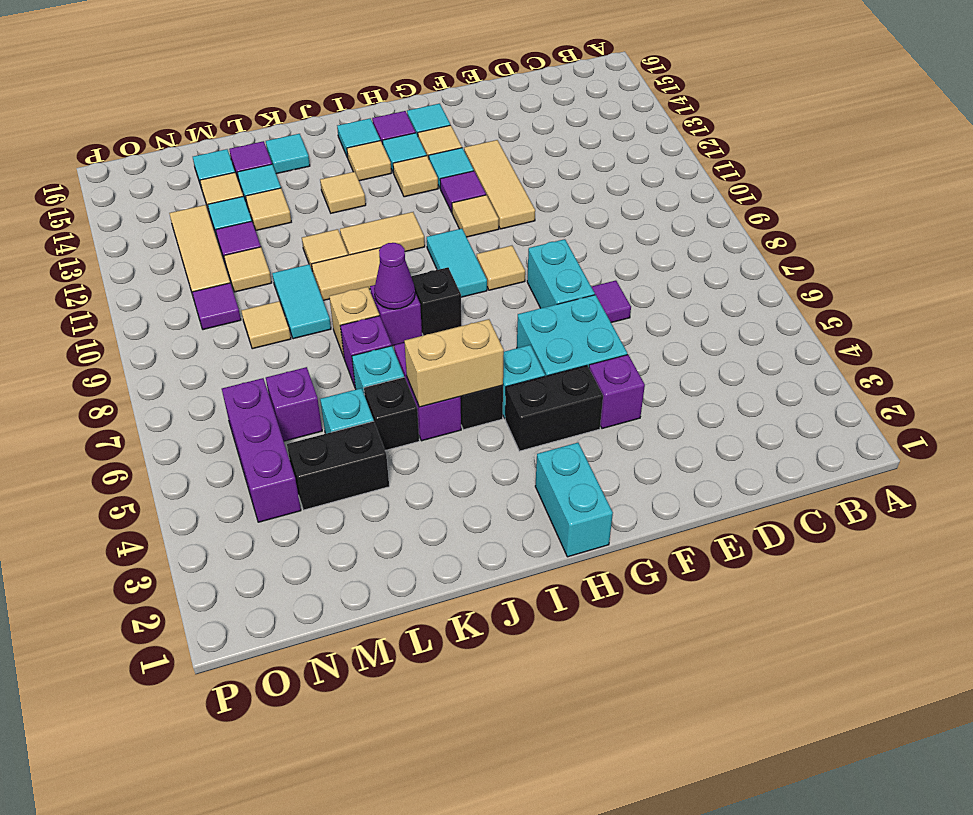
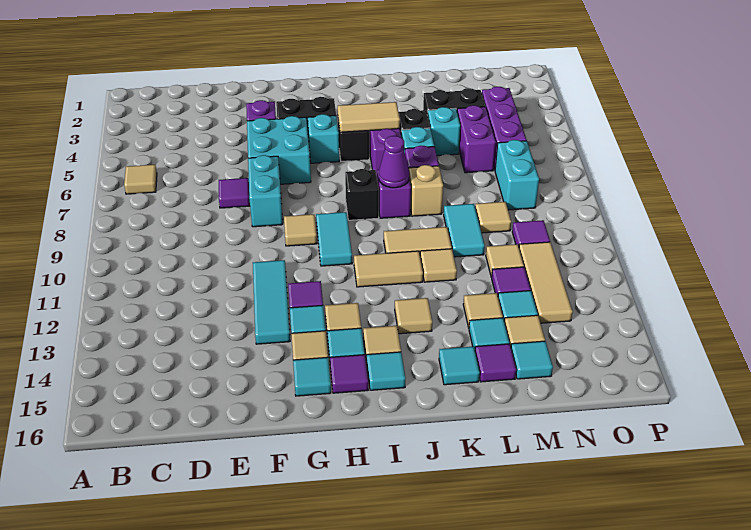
tan 1x3 tile [464,140,535,229] -> cyan 1x3 tile [253,260,290,344]
tan 1x1 tile [452,195,499,237] -> tan 1x1 tile moved to [124,165,157,194]
cyan 1x2 brick [535,443,613,557] -> cyan 1x2 brick moved to [495,140,539,210]
tan 1x2 brick [404,319,504,407] -> tan 1x2 tile [338,102,400,132]
purple 1x1 brick [266,367,322,441] -> purple 1x2 brick [457,105,496,173]

